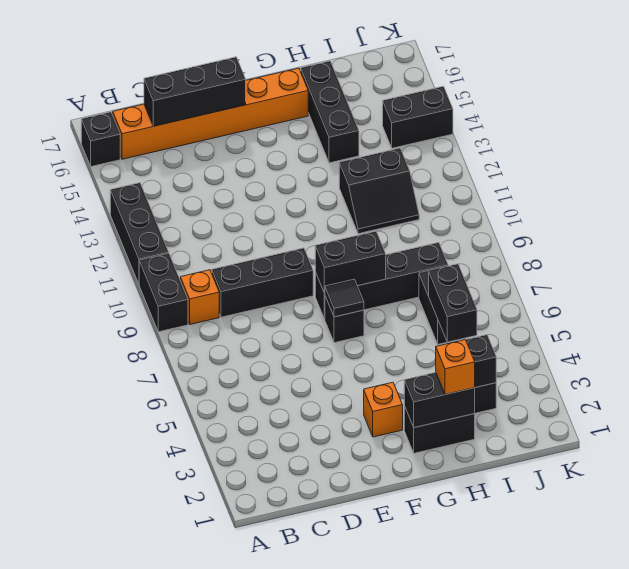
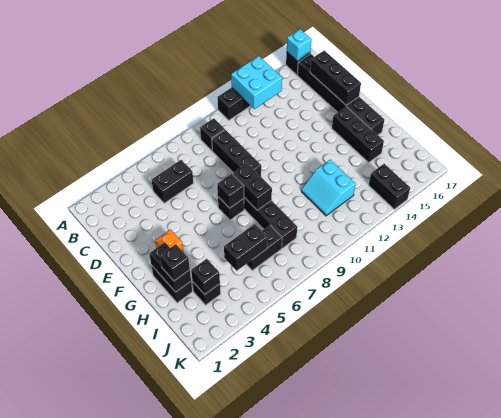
black 1x2 brick [139,254,188,332] -> black 1x2 brick moved to [152,160,193,203]
none -> cyan 2x2 brick [231,56,282,109]
none -> cyan 1x1 brick [287,29,312,61]
orange 1x1 brick [180,270,219,324] -> black 1x1 brick [200,118,225,151]
orange 1x6 brick [113,68,308,159] -> black 1x6 brick [297,54,384,135]
black 1x1 tile [325,279,364,317] -> black 1x1 brick [217,174,244,208]
orange 1x1 brick [436,340,475,395] -> black 1x1 brick [160,244,190,281]
black 2x2 slope [339,148,419,234] -> cyan 2x2 slope [301,160,355,216]
black 1x3 brick [301,61,359,163] -> black 1x3 brick turned to [332,107,384,162]

